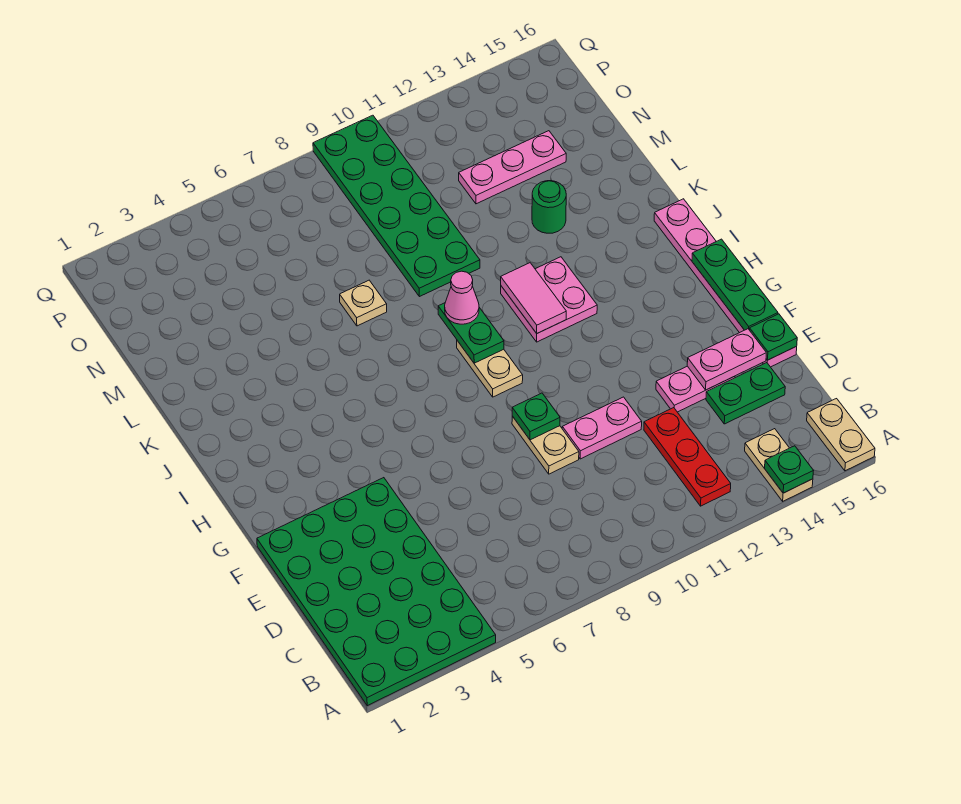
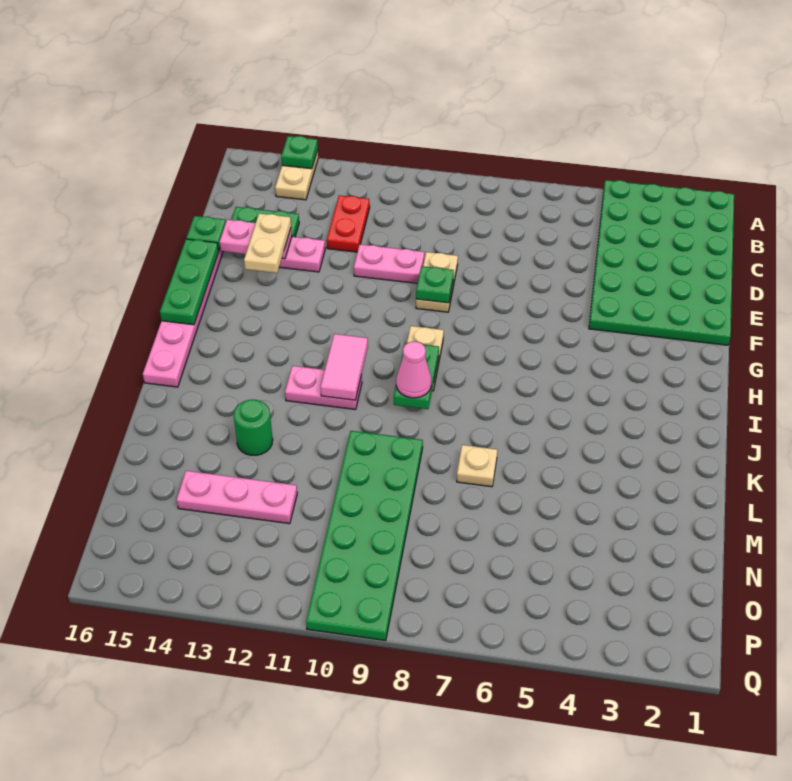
tan 1x2 plate [807,399,875,471] -> tan 1x2 plate moved to [244,213,291,273]
red 1x3 plate [644,408,731,506] -> red 1x2 plate [327,195,370,252]
pink 2x2 plate [501,257,597,342] -> pink 1x2 plate [285,366,362,410]

